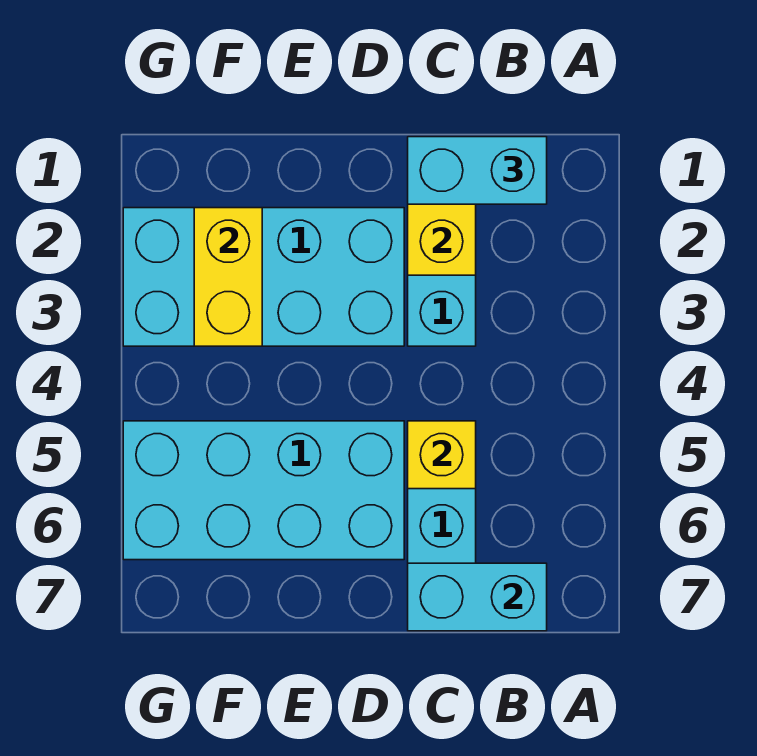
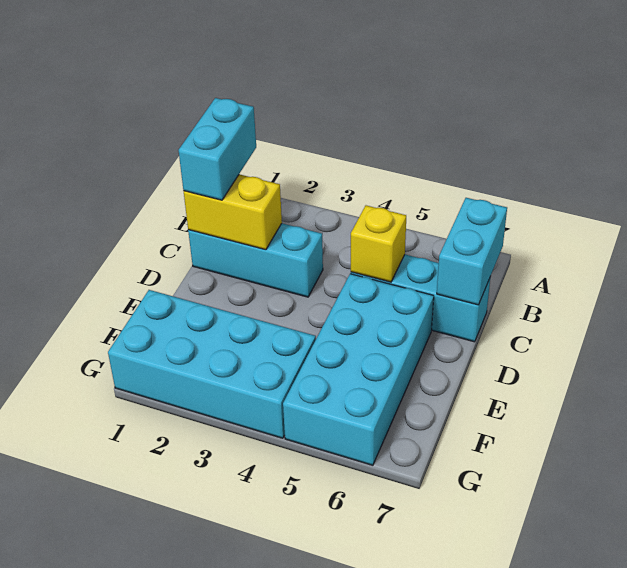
cyan 2x4 brick [123,208,404,346] -> cyan 2x4 brick turned to [108,290,316,438]
yellow 1x2 brick [194,208,262,346] -> none

